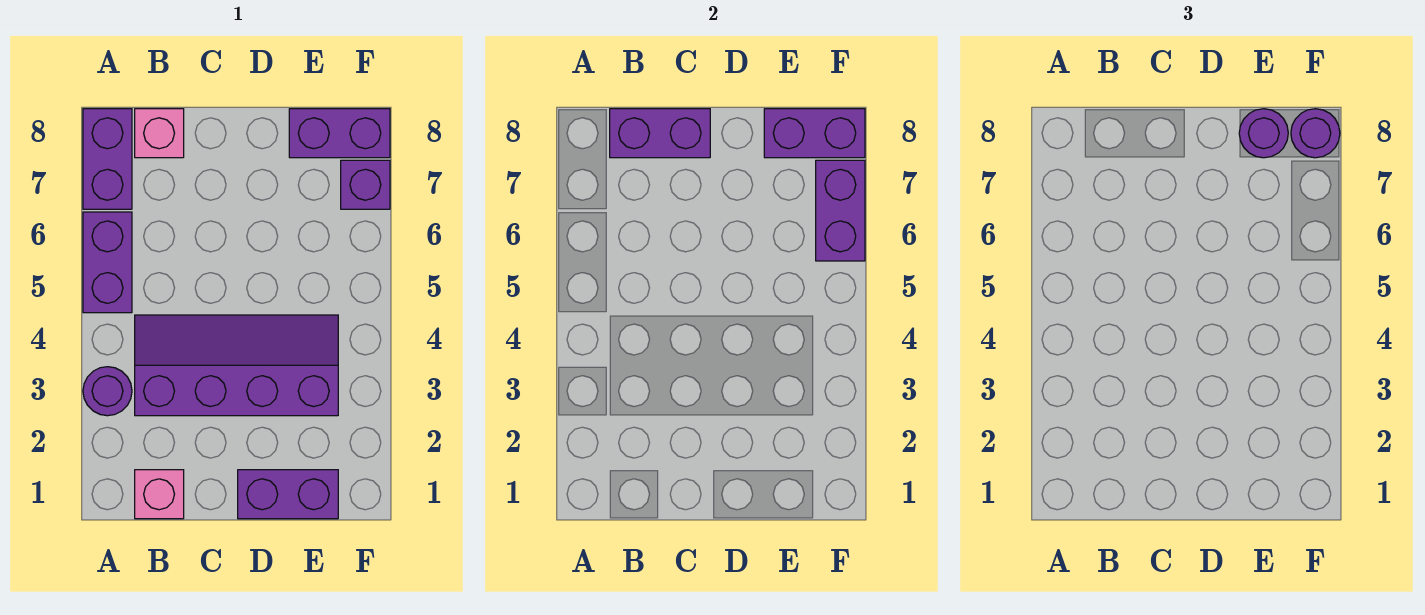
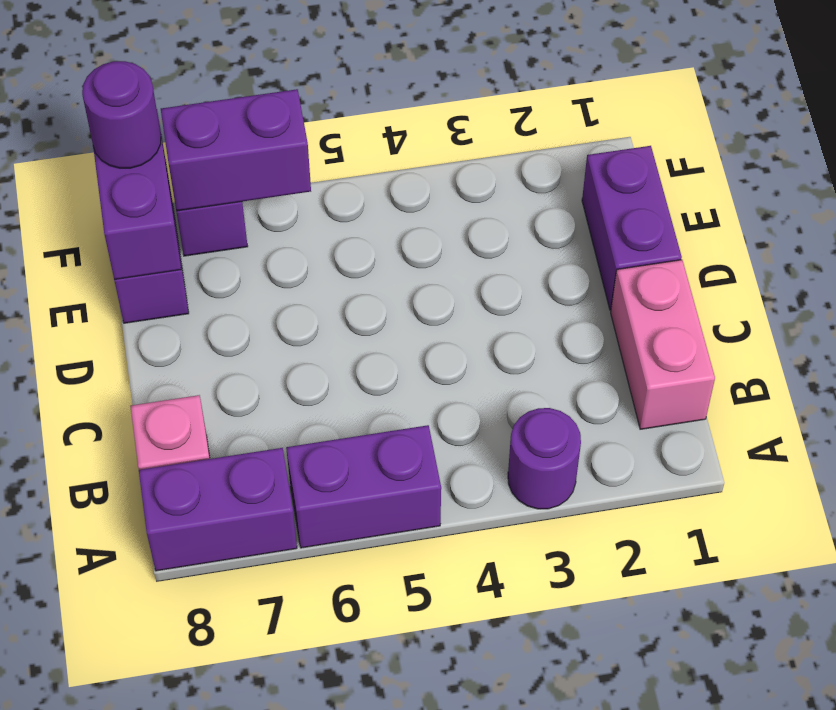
pink 1x1 brick [135,470,184,519] -> pink 1x2 brick [611,260,715,429]
purple 2x4 slope [135,315,338,416] -> none
purple 1x2 brick [610,109,710,158] -> none
purple 1x1 round brick [1239,109,1288,158] -> none

